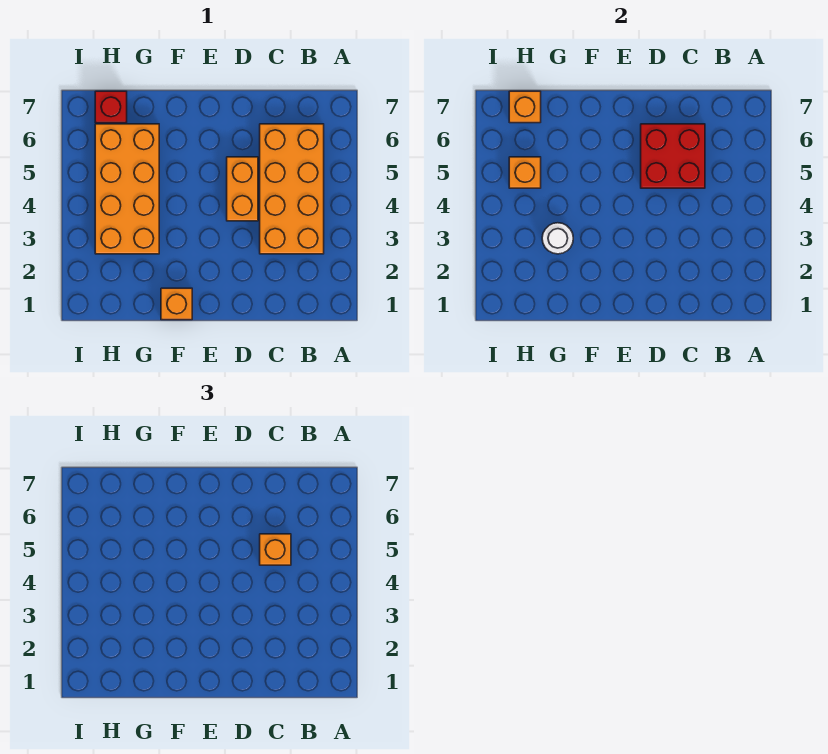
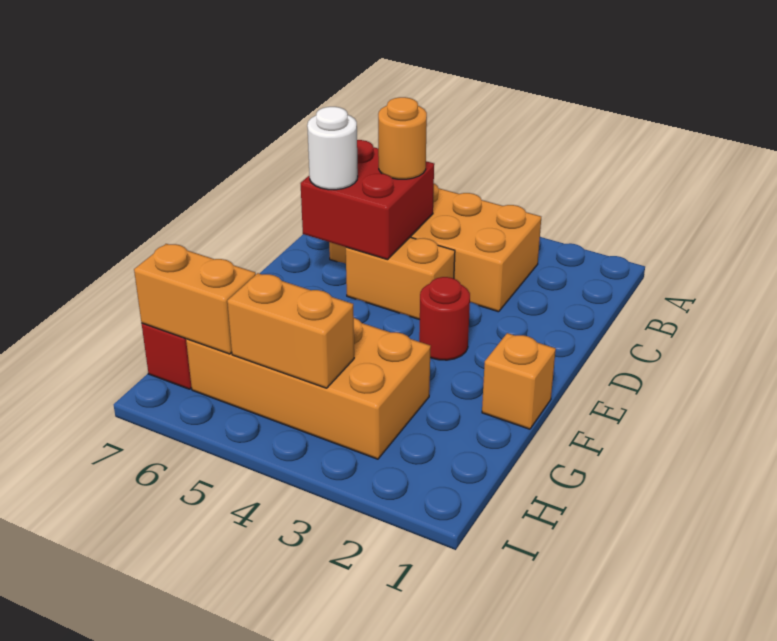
orange 1x1 brick [260,534,291,565] -> orange 1x1 round brick [378,97,427,179]
none -> red 1x1 round brick [419,277,470,360]
white 1x1 round brick [542,223,573,254] -> white 1x1 round brick moved to [307,107,358,190]
orange 1x1 brick [509,157,541,188] -> orange 1x2 brick [227,273,354,388]
orange 1x1 brick [509,91,541,123] -> orange 1x2 brick [134,244,256,354]

